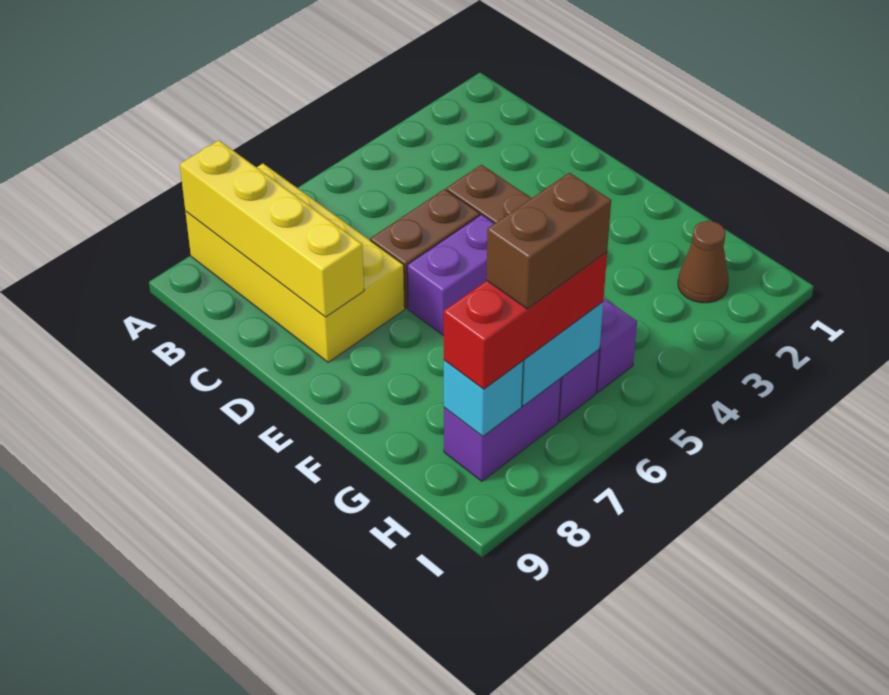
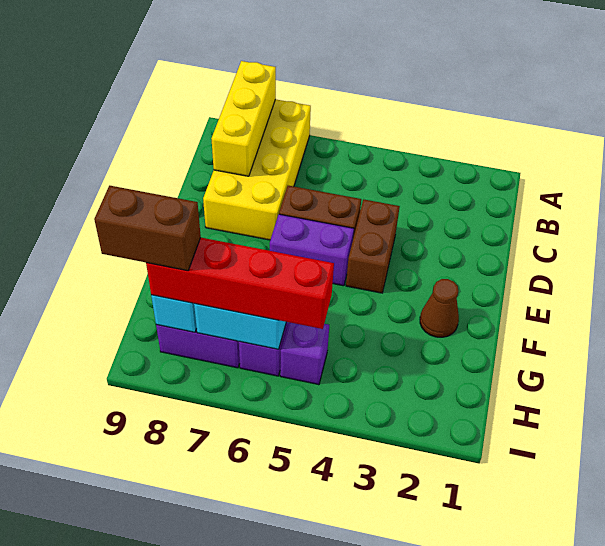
yellow 1x4 brick [180,140,364,317] -> yellow 1x3 brick [211,61,276,176]
brown 1x1 cone [678,221,729,303] -> brown 1x1 cone moved to [420,279,459,337]
red 1x3 brick [443,252,607,389] -> red 1x4 brick [146,238,334,329]
brown 1x2 brick [486,173,611,309] -> brown 1x2 brick moved to [94,186,201,271]

